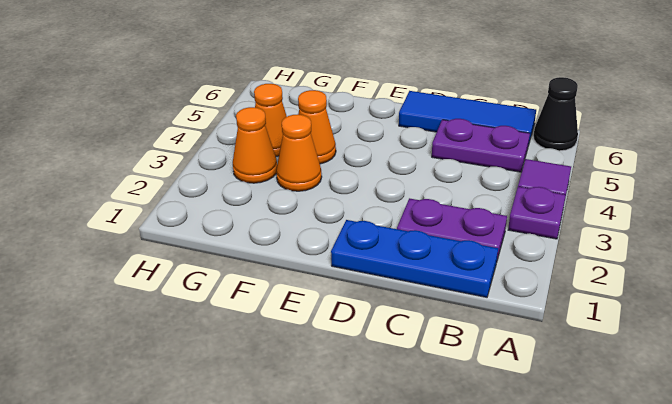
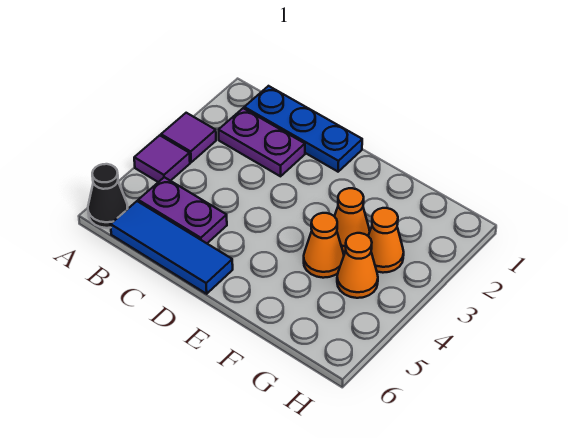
purple 1x1 plate [508,187,566,239] -> purple 1x1 tile [161,113,216,162]

